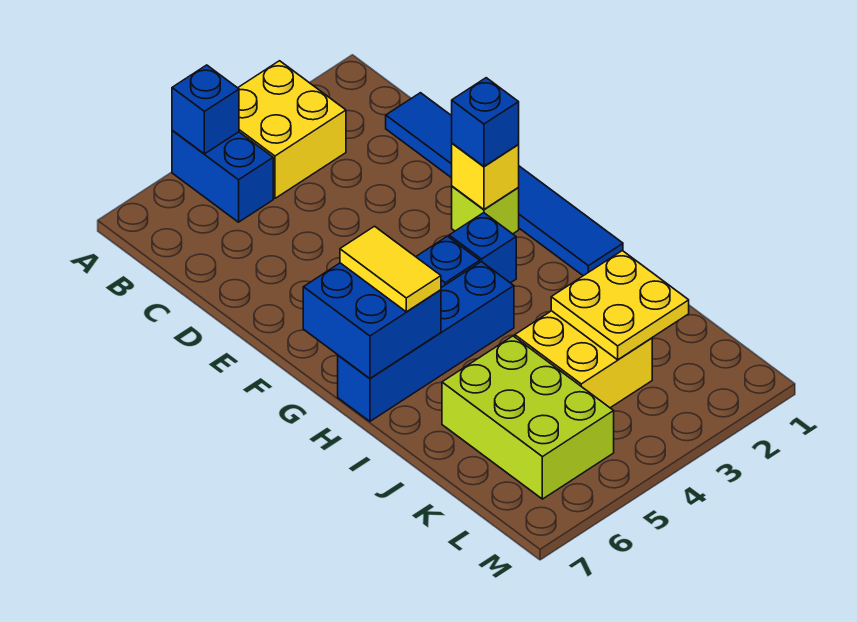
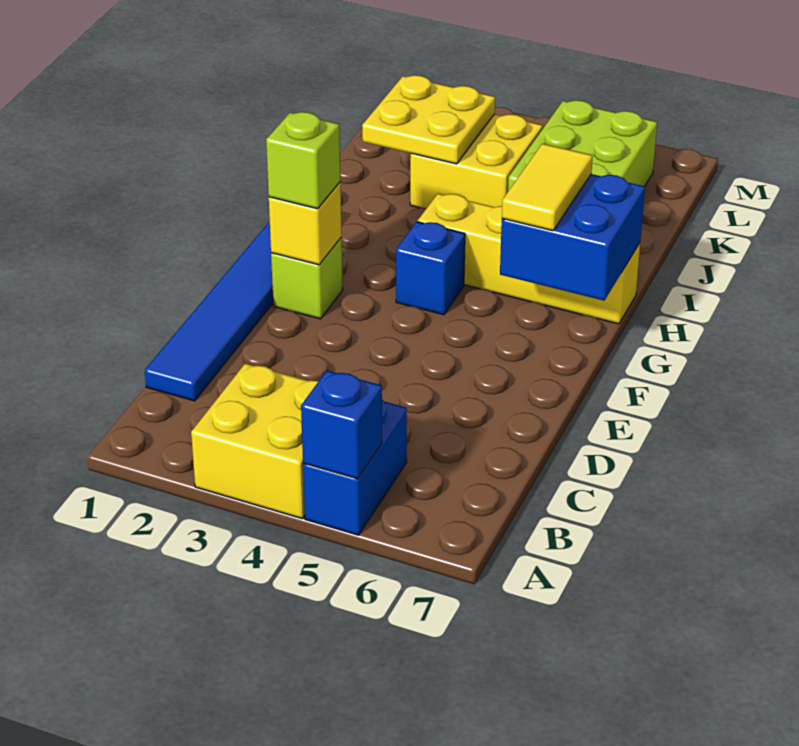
blue 1x1 brick [452,78,519,166] -> lime 1x1 brick [266,112,341,209]
blue 1x1 brick [449,213,516,283] -> none
blue 1x4 brick [338,262,514,421] -> yellow 1x4 brick [418,194,640,324]

